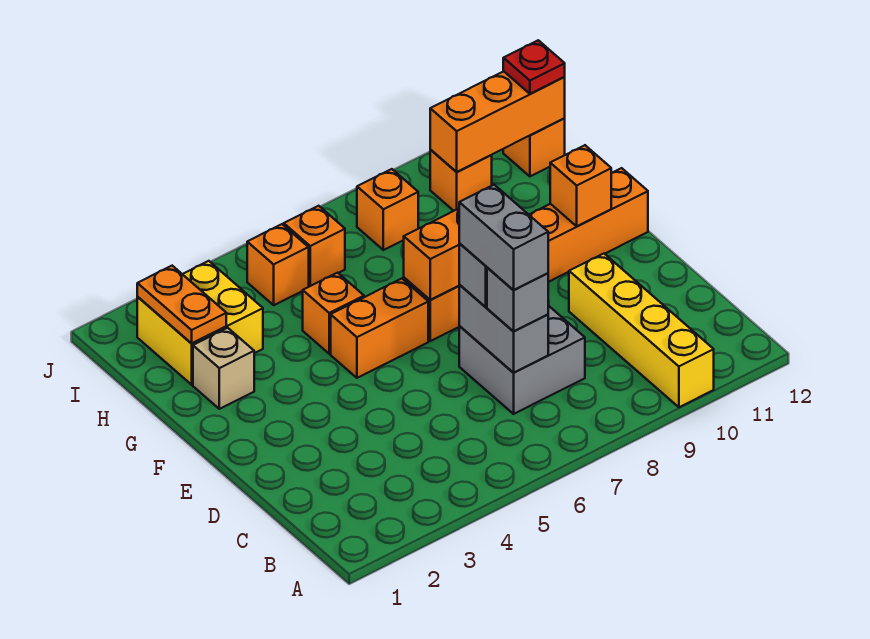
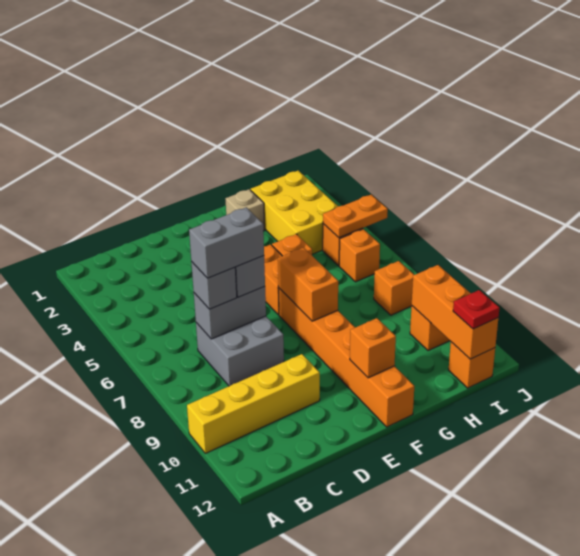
yellow 2x2 brick [137,261,263,385] -> yellow 2x3 brick [251,171,338,254]
orange 1x2 plate [137,266,226,343] -> orange 1x2 plate moved to [323,195,388,238]

